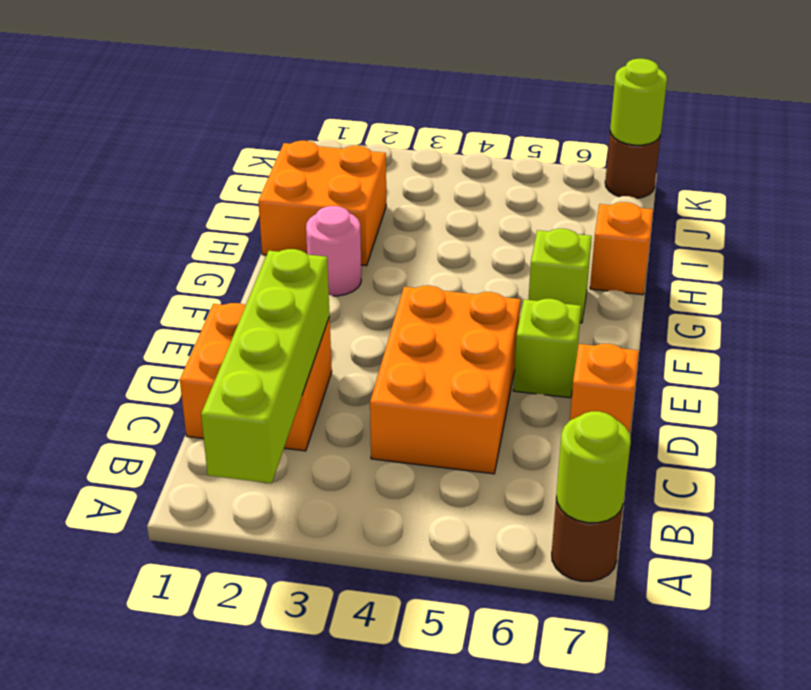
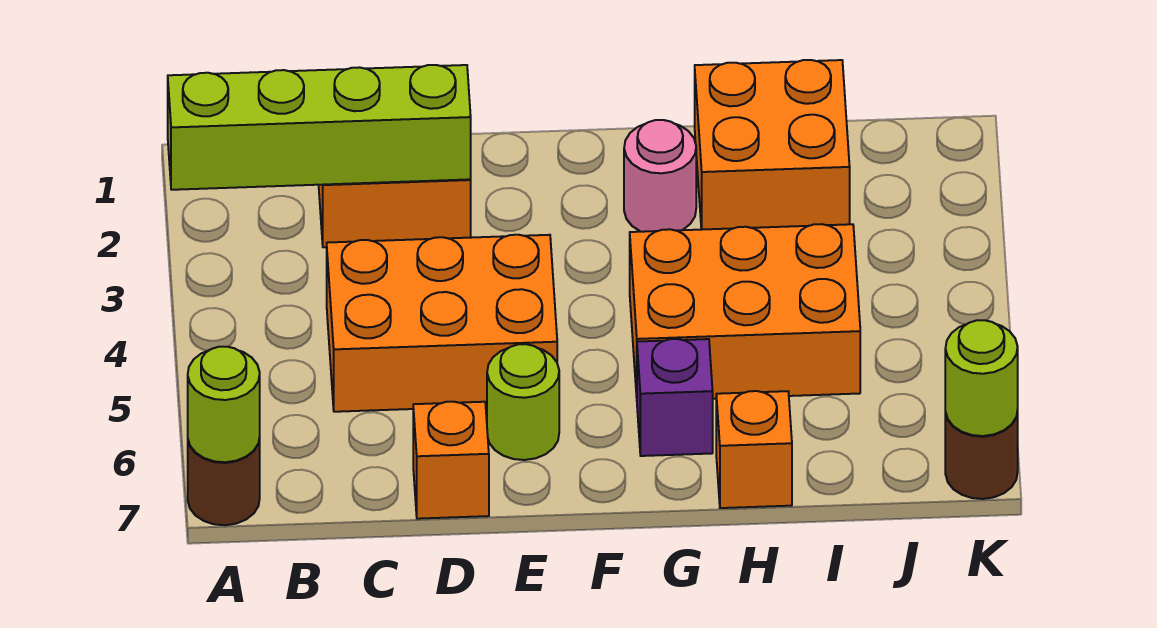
lime 1x1 brick [513,299,581,398] -> lime 1x1 round brick [487,344,559,460]
none -> orange 2x3 brick [630,224,860,399]
lime 1x1 brick [529,229,592,323] -> purple 1x1 brick [637,339,713,456]

